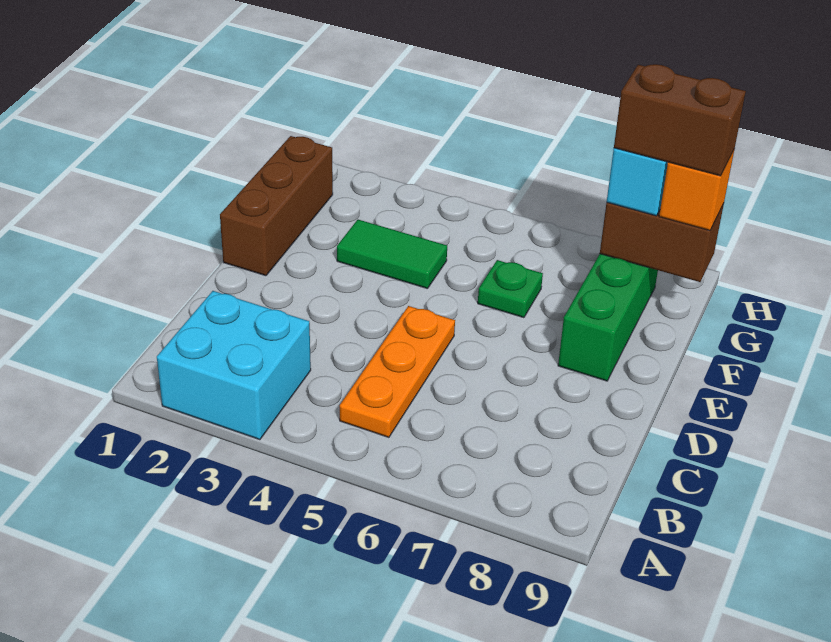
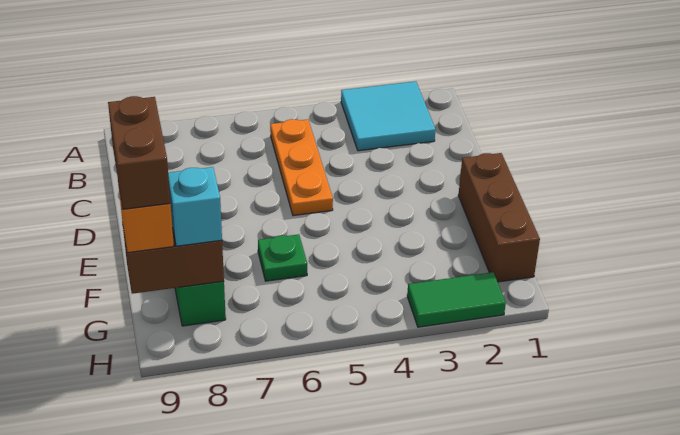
cyan 2x2 brick [157,291,311,440] -> cyan 2x2 tile [341,81,436,151]
green 1x2 tile [337,220,447,289] -> green 1x2 tile moved to [407,272,506,327]
brown 1x2 brick [614,64,746,176] -> brown 1x2 brick turned to [108,96,170,209]

